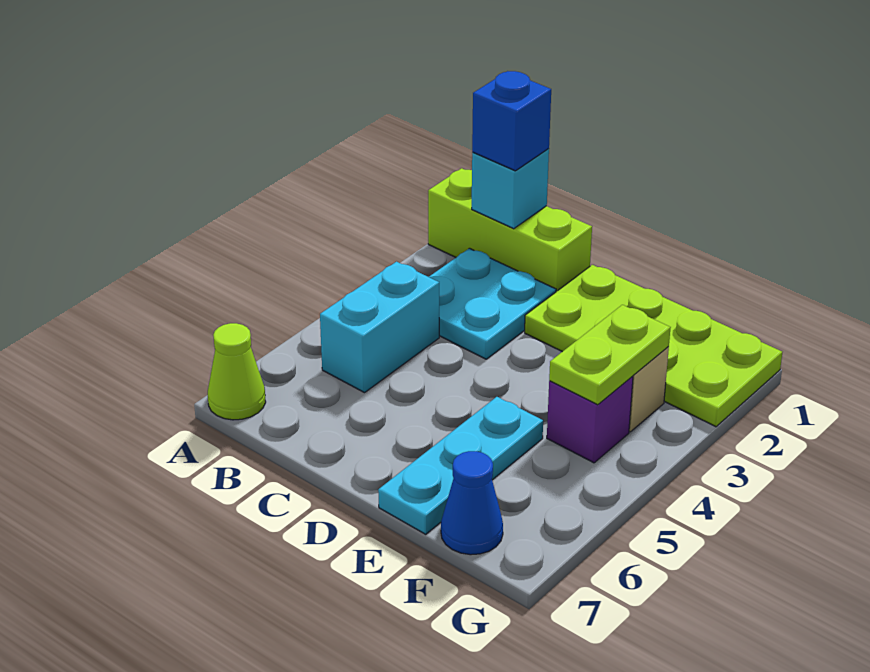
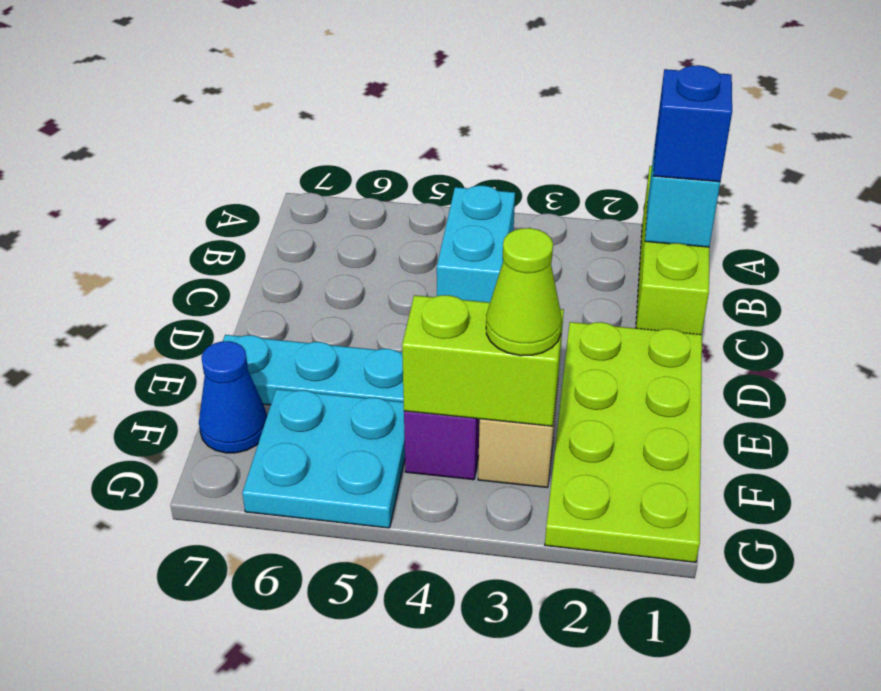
lime 1x1 cone [208,323,266,420] -> lime 1x1 cone moved to [486,228,562,356]
cyan 2x2 plate [429,248,556,359] -> cyan 2x2 plate moved to [242,389,405,528]
cyan 1x2 brick [320,262,439,393] -> cyan 1x2 brick turned to [437,186,515,302]
lime 1x2 plate [549,305,671,405] -> lime 1x2 brick [402,295,564,426]

